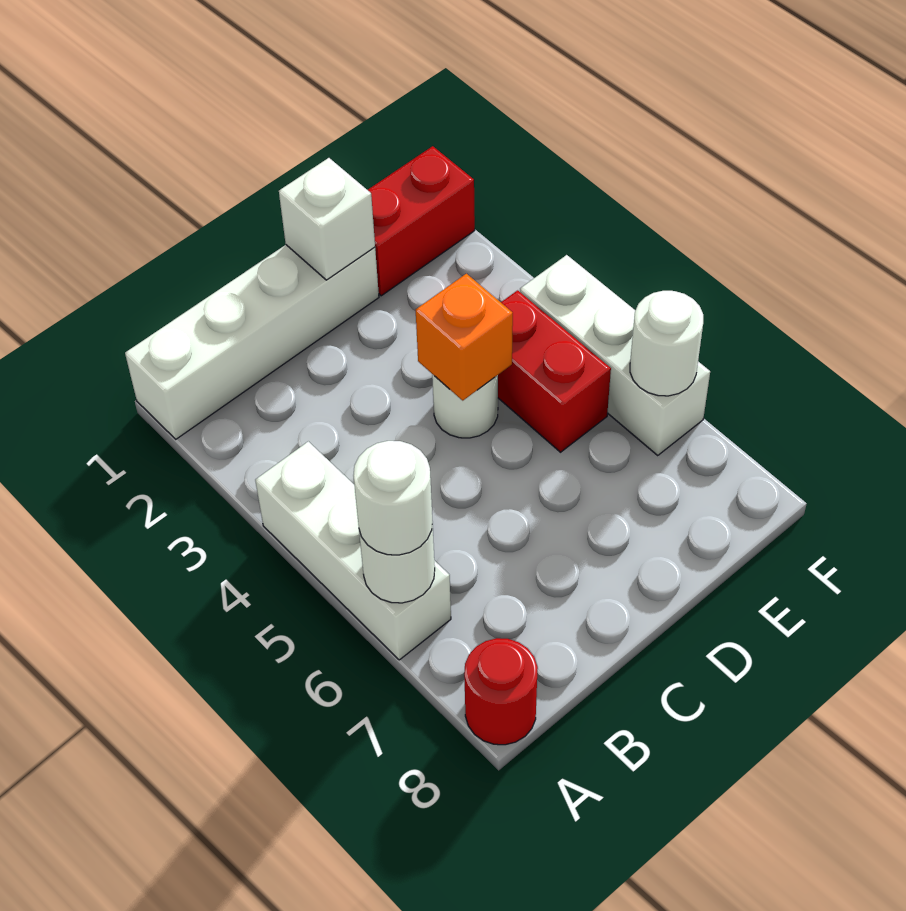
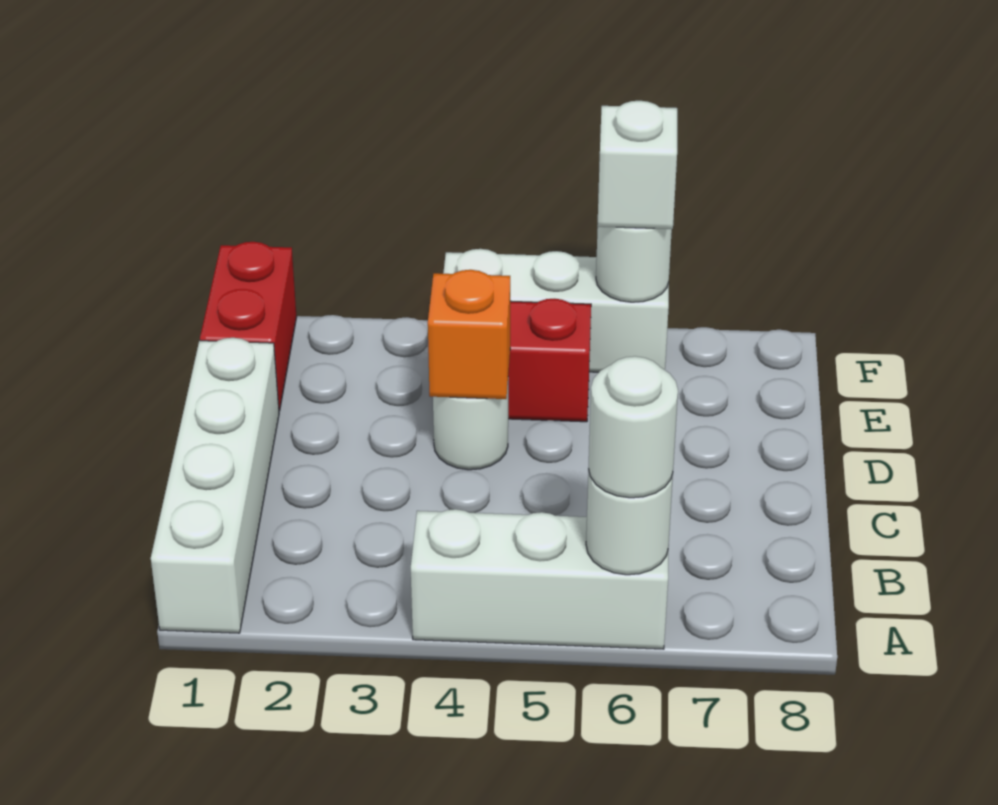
red 1x1 round brick [464,638,538,745] -> none
white 1x1 brick [279,158,375,280] -> white 1x1 brick moved to [597,101,677,229]

